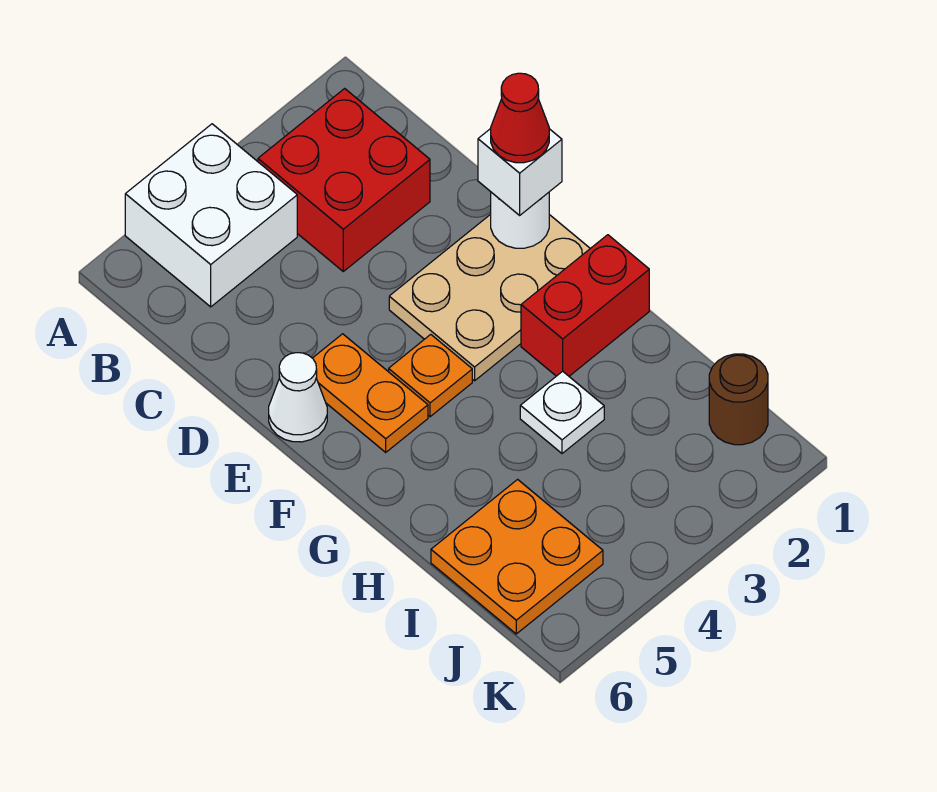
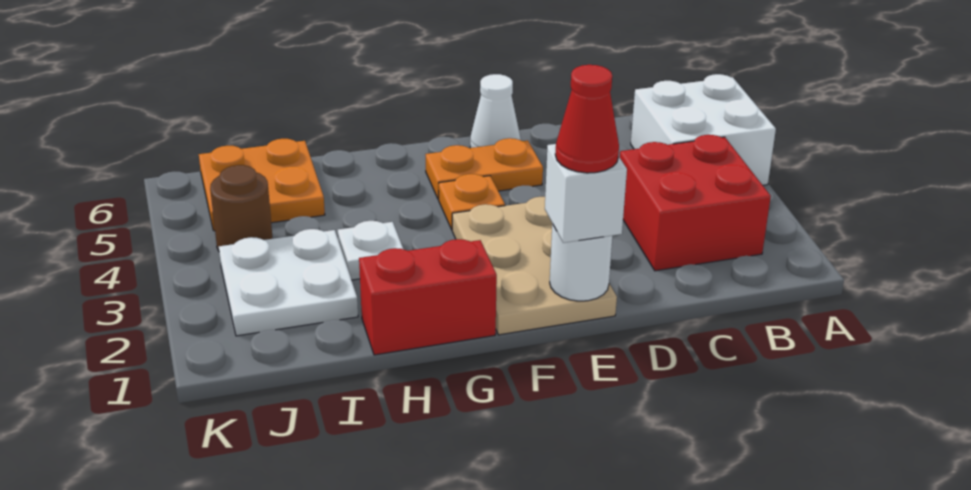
red 1x2 brick [521,235,649,376] -> red 1x2 brick turned to [359,239,497,355]
none -> white 2x2 plate [219,229,358,336]
brown 1x1 round brick [709,354,768,445] -> brown 1x1 round brick moved to [210,165,273,251]

